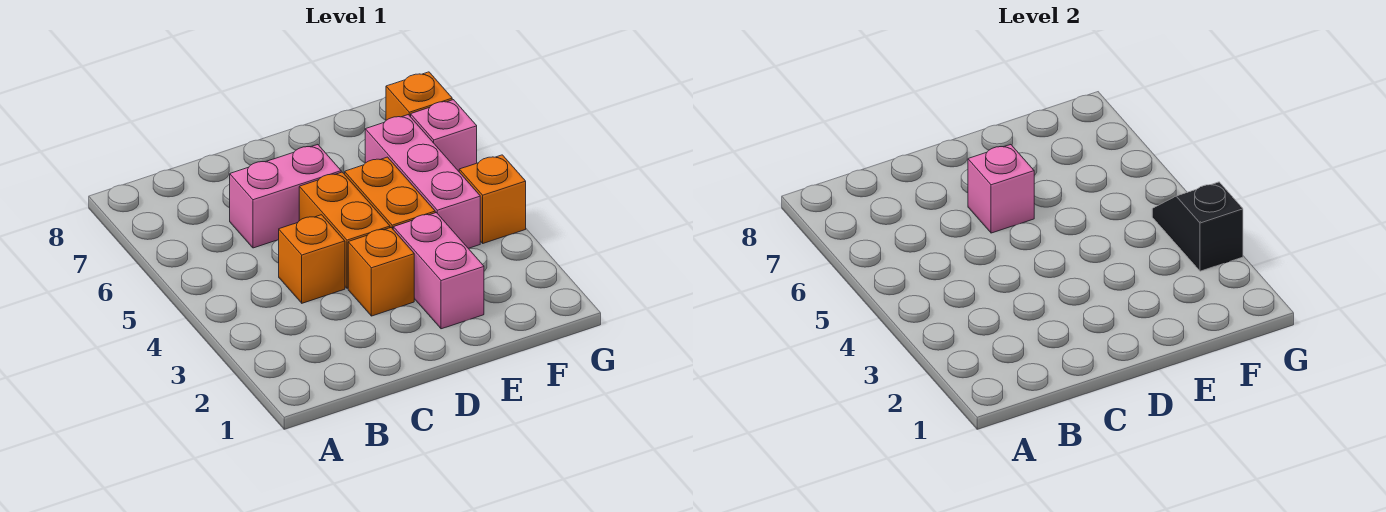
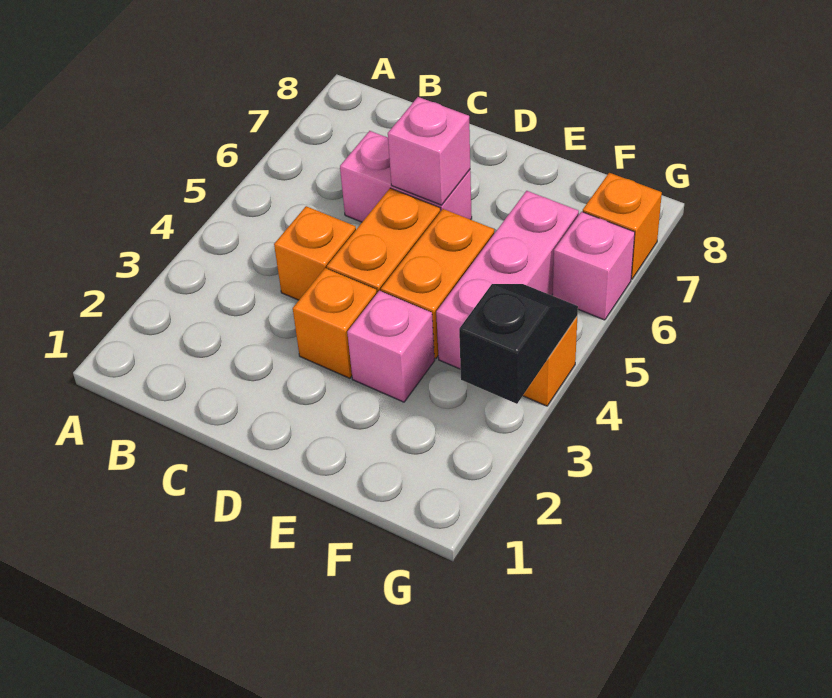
pink 1x2 brick [393,213,484,329] -> pink 1x1 brick [347,291,435,402]

